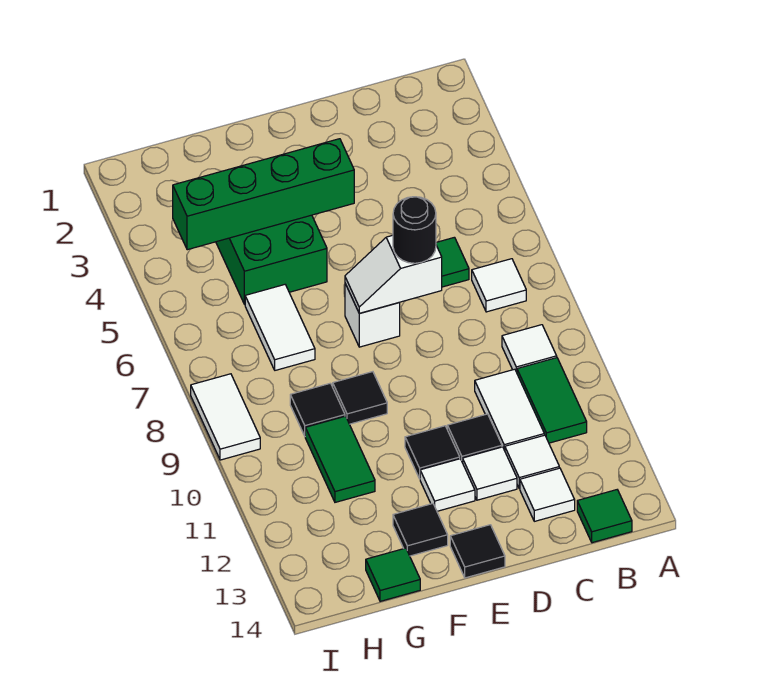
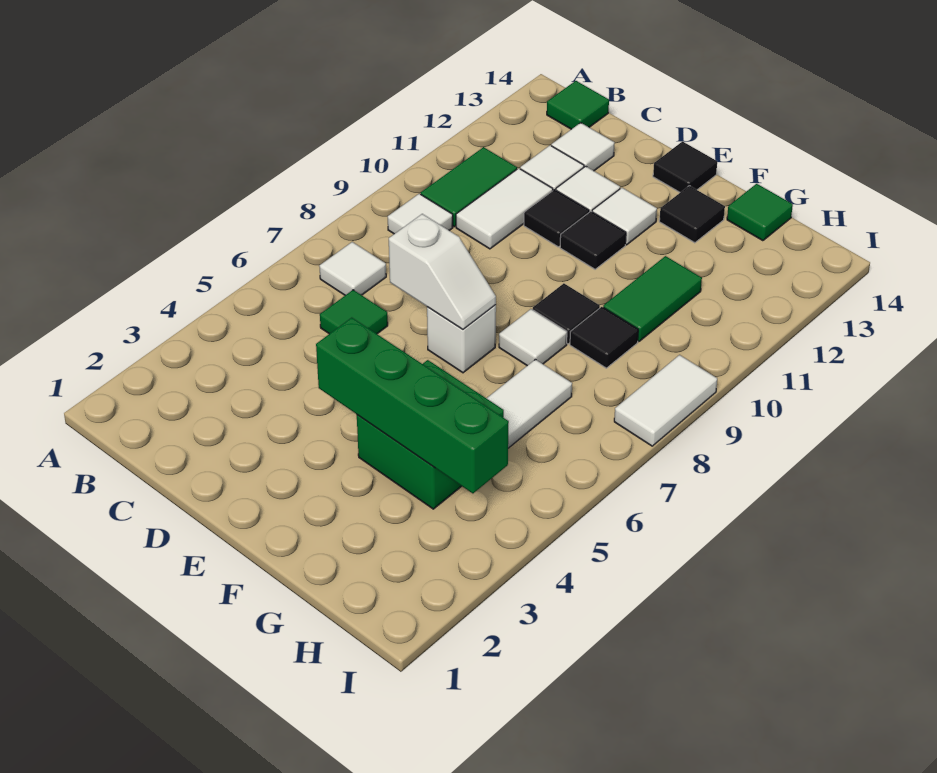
black 1x1 round brick [393,197,436,263] -> none
none -> white 1x1 tile [499,309,567,366]

